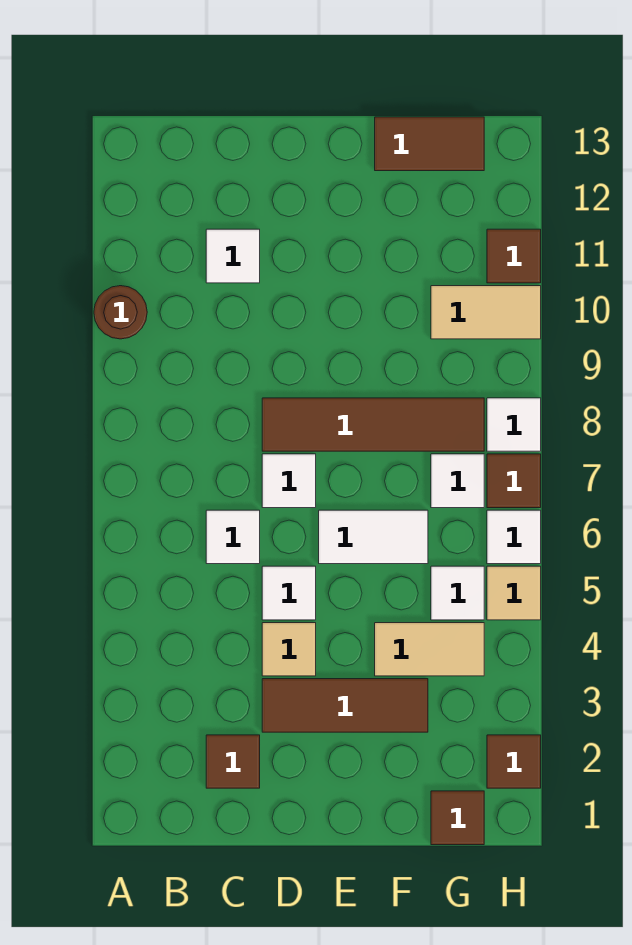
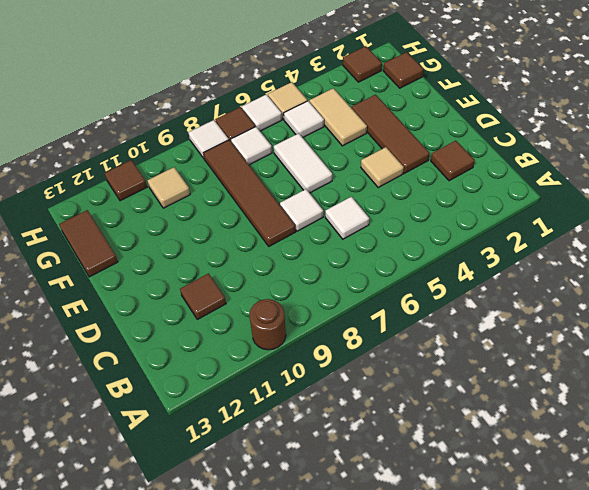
white 1x1 tile [206,229,260,283] -> brown 1x1 tile [180,273,226,319]
white 1x1 tile [262,566,316,620] -> none
tan 1x2 tile [431,286,541,339] -> tan 1x1 tile [147,167,190,208]

